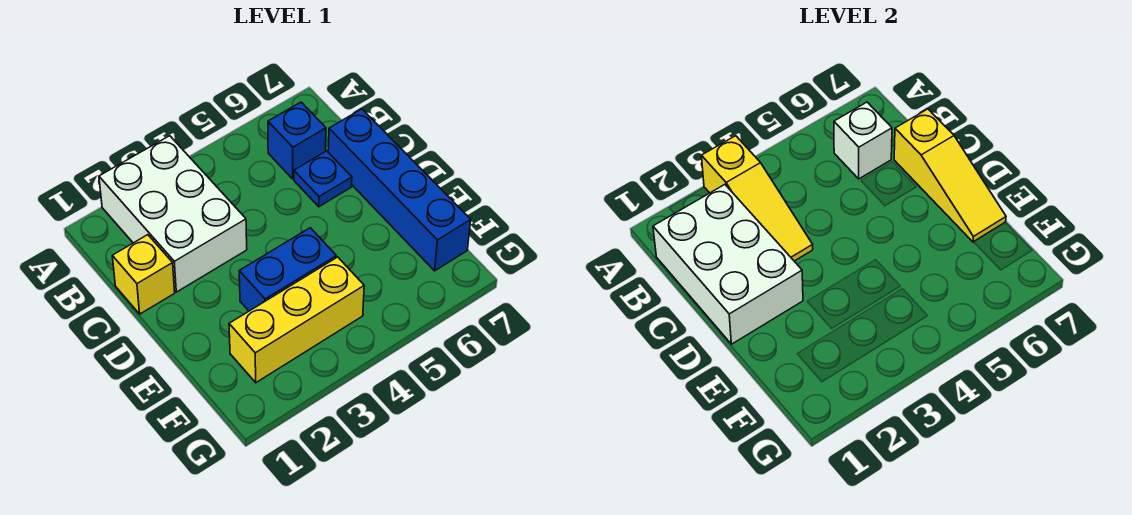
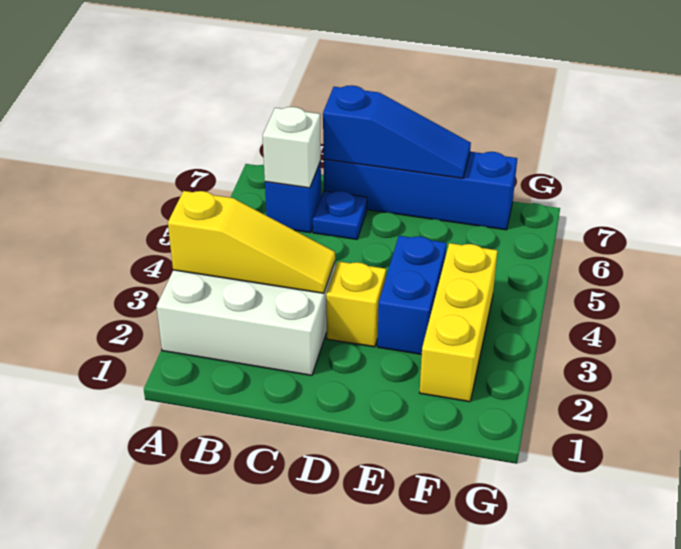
white 2x3 brick [653,185,803,344] -> none
yellow 1x1 brick [112,235,175,314] -> yellow 1x1 brick moved to [326,261,386,347]
yellow 1x3 slope [894,109,1006,242] -> blue 1x3 slope [323,85,471,178]

